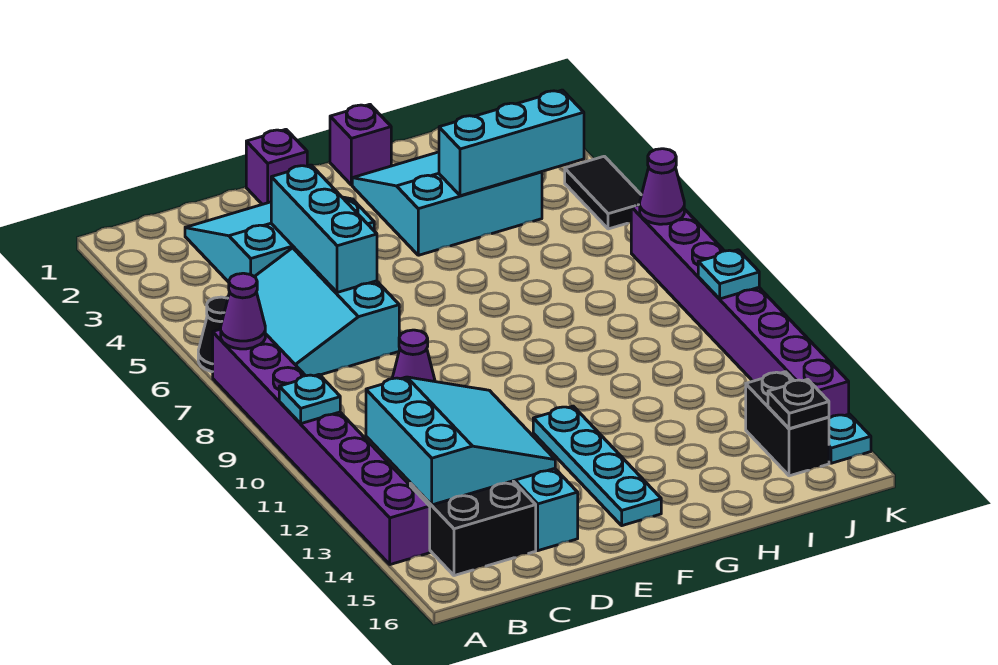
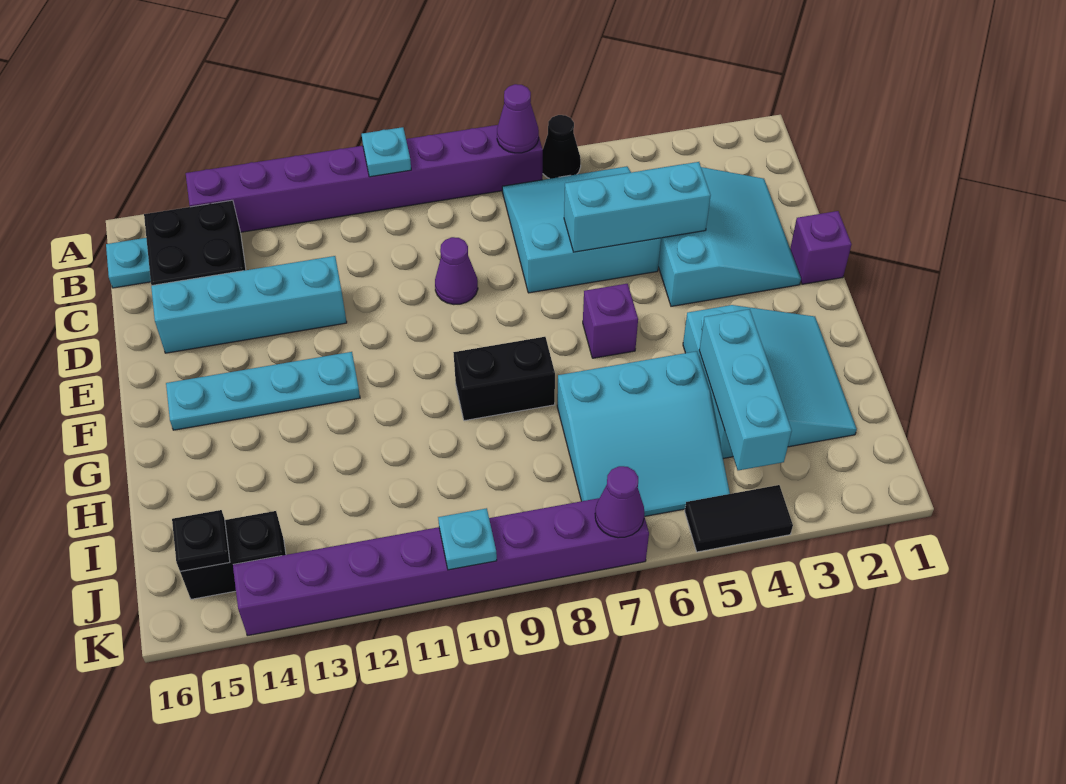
cyan 3x3 slope [366,377,555,505] -> cyan 3x3 slope moved to [557,351,730,516]
purple 1x1 brick [330,104,391,185] -> purple 1x1 brick moved to [583,284,638,358]
none -> black 1x2 brick [453,337,555,421]
cyan 1x1 plate [829,414,871,463] -> cyan 1x1 plate moved to [106,238,151,288]

